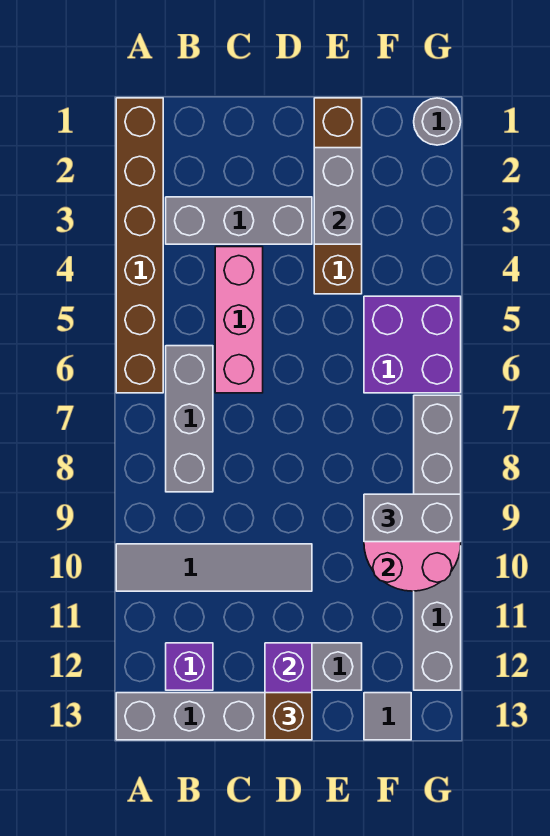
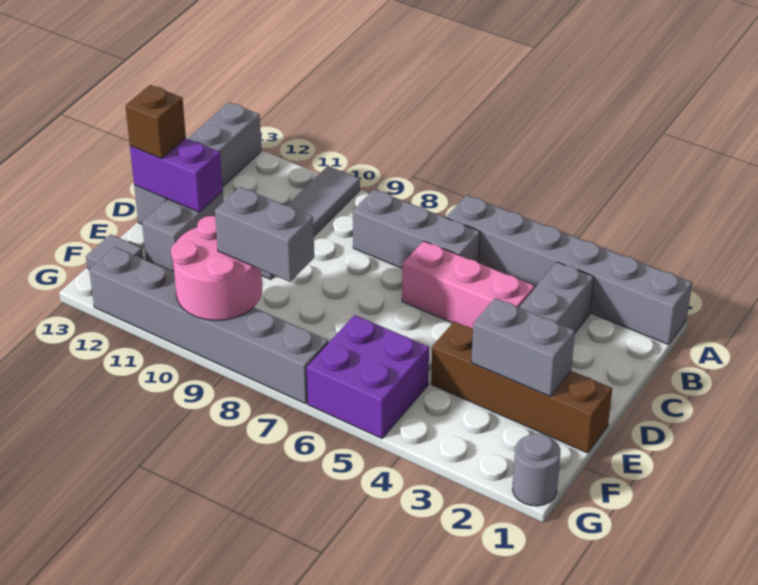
brown 1x6 brick [116,98,163,393] -> grey 1x6 brick [446,195,692,345]
purple 1x1 brick [166,643,213,690] -> none
grey 1x2 brick [364,494,461,542] -> grey 1x2 brick turned to [215,187,314,282]

